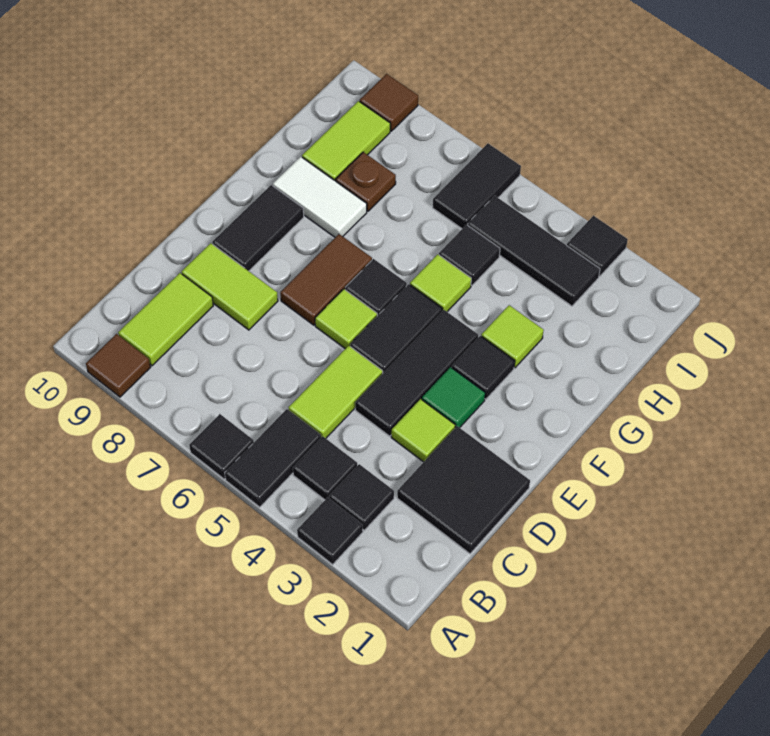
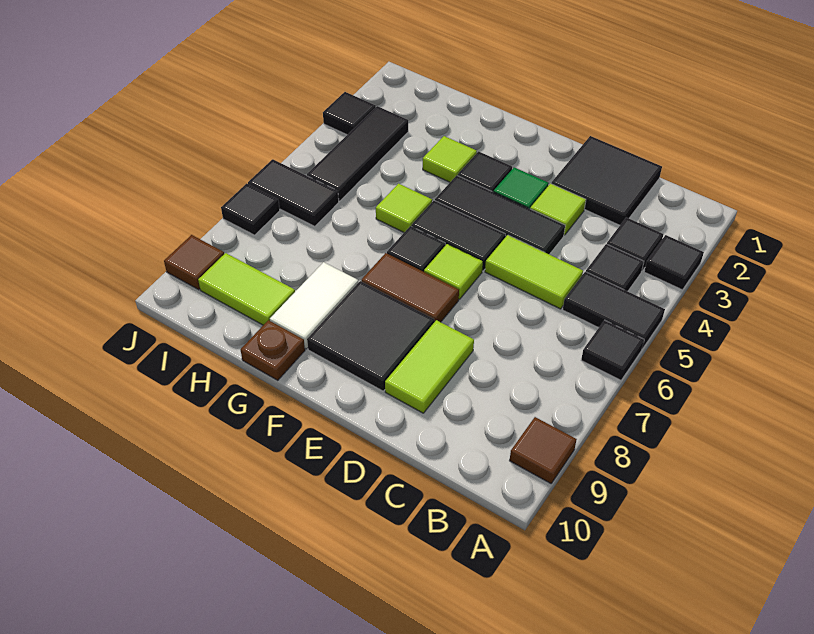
lime 1x2 tile [118,273,213,366] -> none
black 1x2 tile [212,185,304,271] -> black 2x2 tile [307,281,434,391]
black 1x1 tile [439,225,500,285] -> black 1x1 tile moved to [221,184,280,235]
brown 1x1 plate [336,152,396,211] -> brown 1x1 plate moved to [241,320,305,380]

